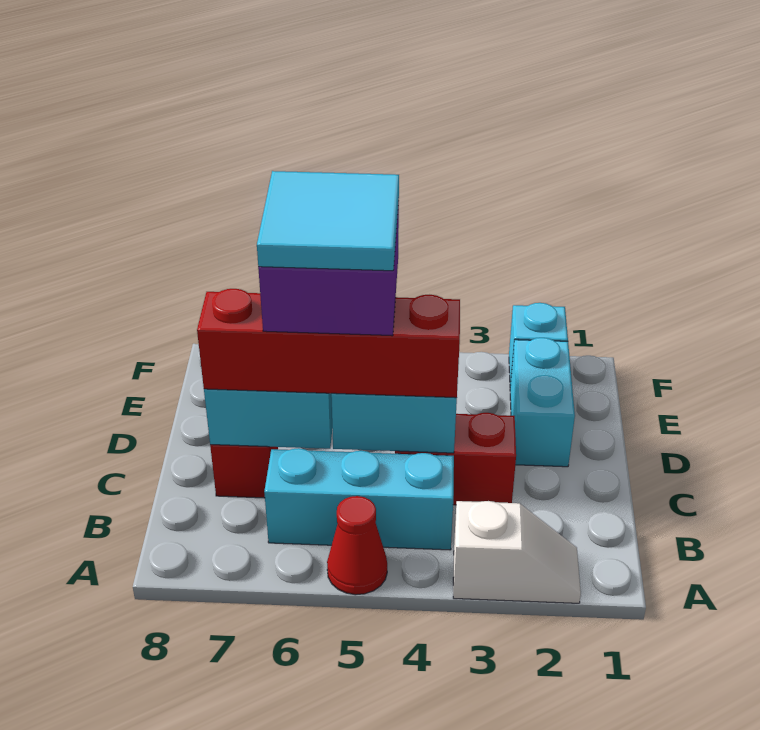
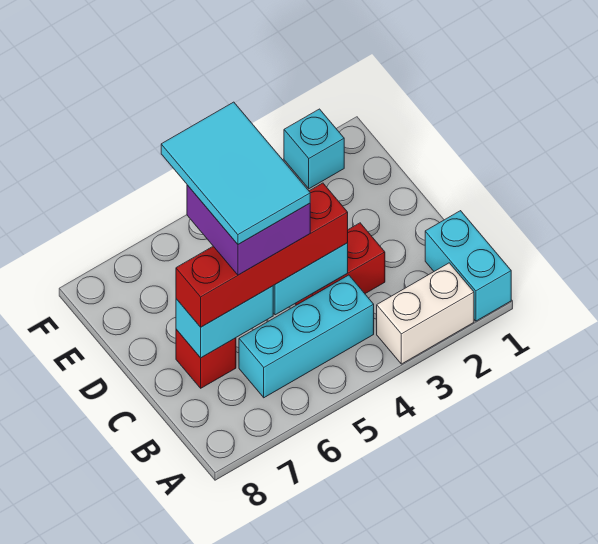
white 1x2 slope [453,501,581,603] -> white 1x2 brick [377,263,474,364]
red 1x1 cone [327,496,387,595] -> none
cyan 2x2 tile [257,171,399,271] -> cyan 2x3 tile [161,102,310,244]
cyan 1x2 brick [510,338,575,467] -> cyan 1x2 brick moved to [425,211,511,321]

